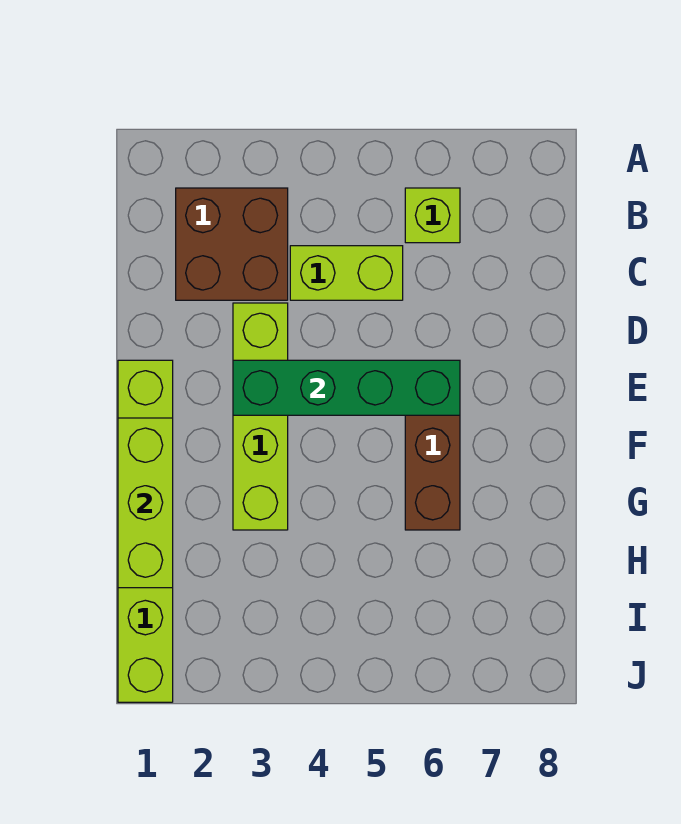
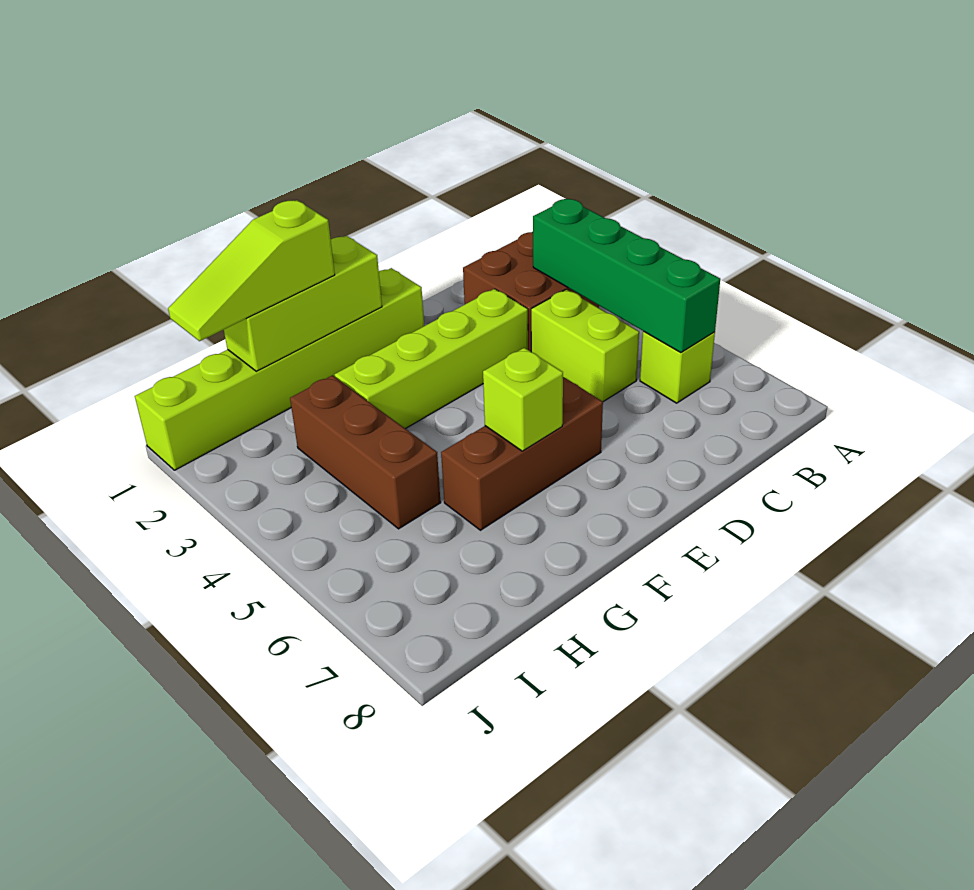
green 1x4 brick [233,360,460,415] -> green 1x4 brick moved to [533,199,720,353]
none -> lime 1x1 brick [483,348,563,451]
none -> lime 1x3 slope [168,200,335,341]
none -> brown 1x3 brick [290,375,441,529]

